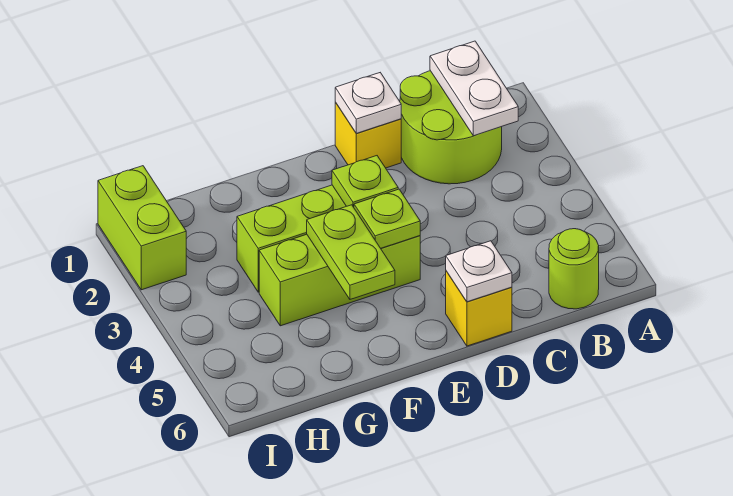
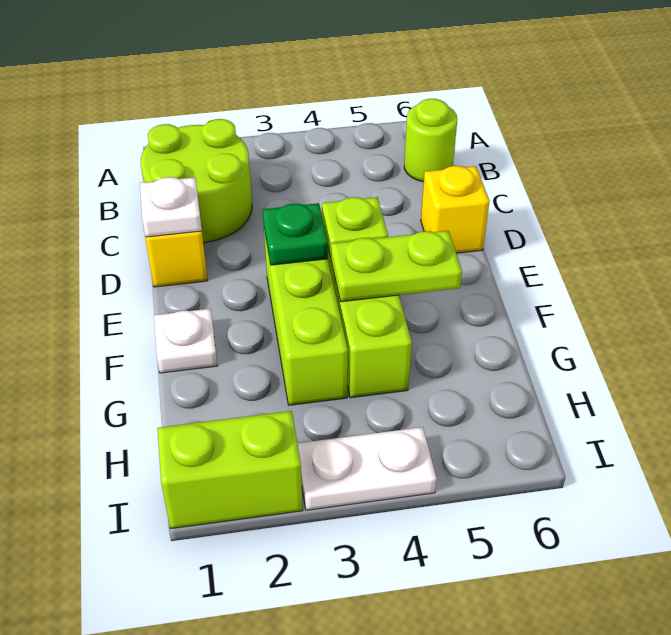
white 1x2 plate [430,41,518,136] -> white 1x2 plate moved to [297,427,437,510]
white 1x1 plate [446,241,512,302] -> white 1x1 plate moved to [154,309,217,373]
lime 1x1 plate [332,156,398,207] -> green 1x1 plate [263,203,328,265]

